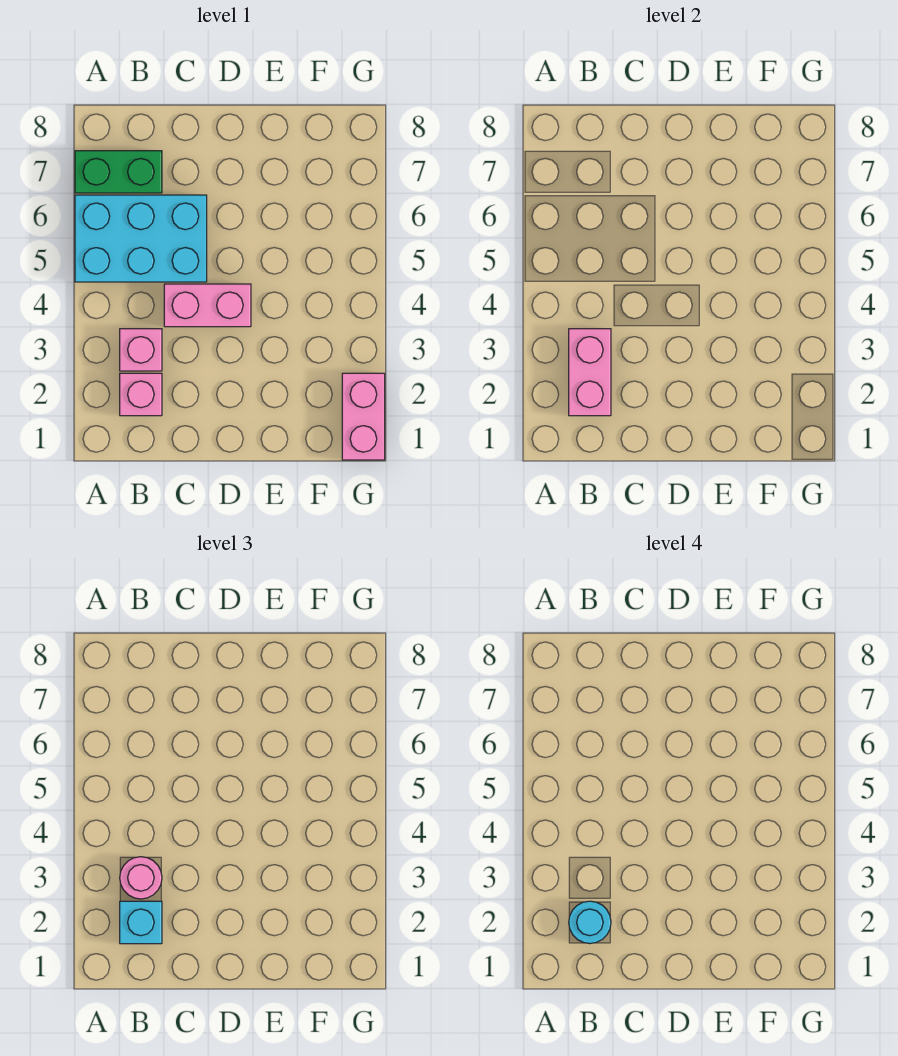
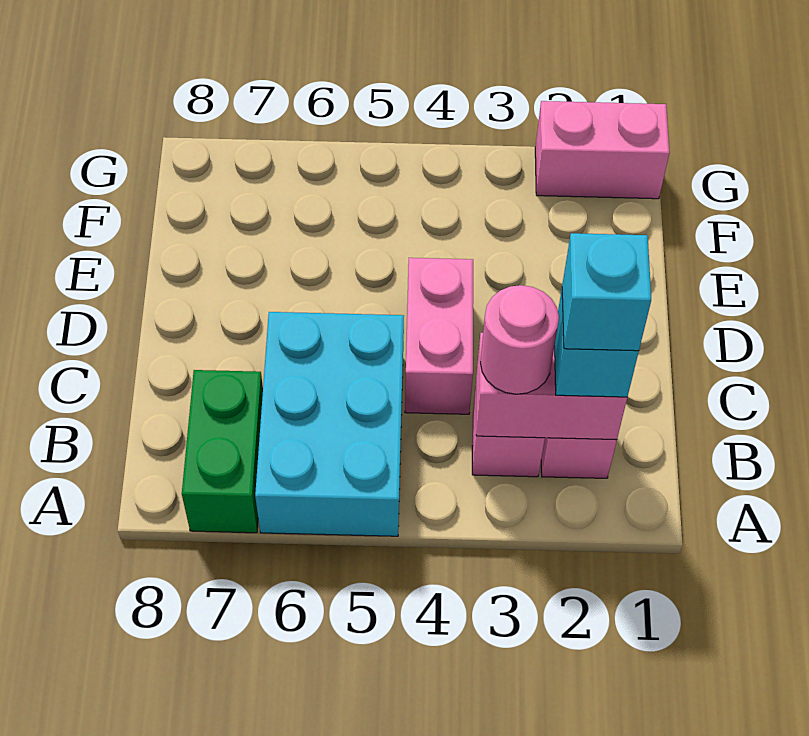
cyan 1x1 round brick [569,901,611,944] -> cyan 1x1 brick [562,233,651,351]

